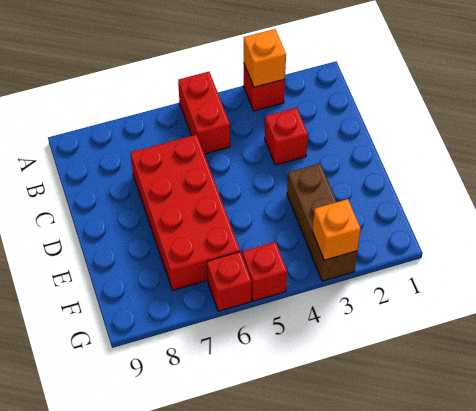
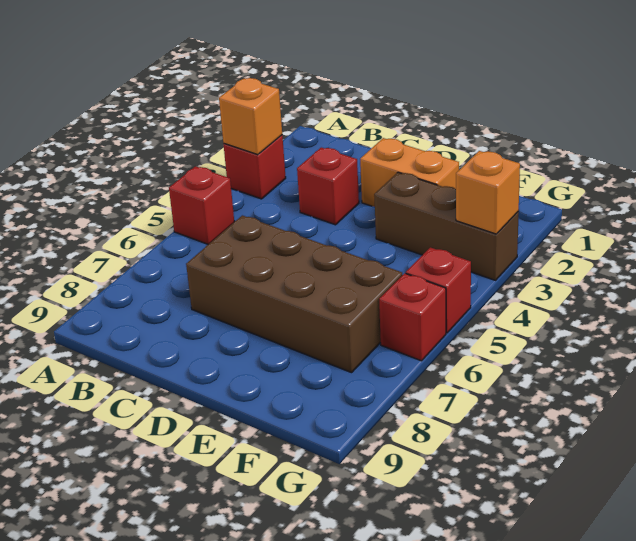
red 1x2 brick [178,72,230,154] -> red 1x1 brick [169,166,234,244]
red 2x4 brick [131,134,240,290] -> brown 2x4 brick [186,215,402,373]
none -> orange 1x2 brick [360,138,459,207]

